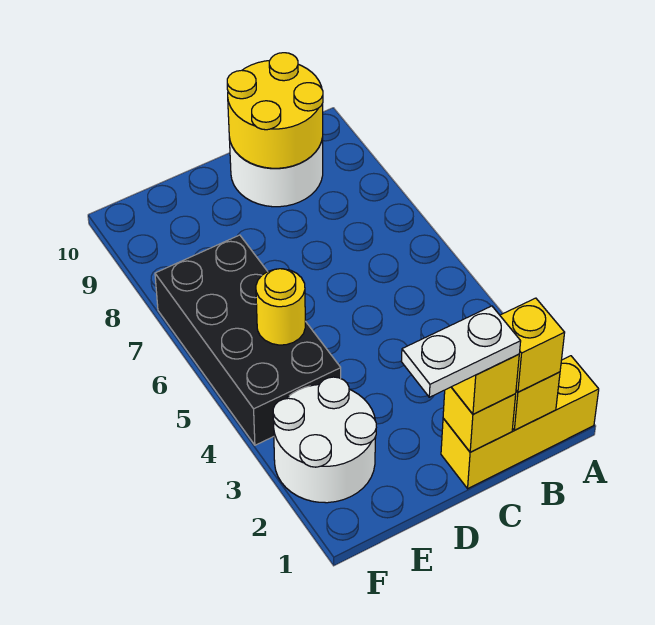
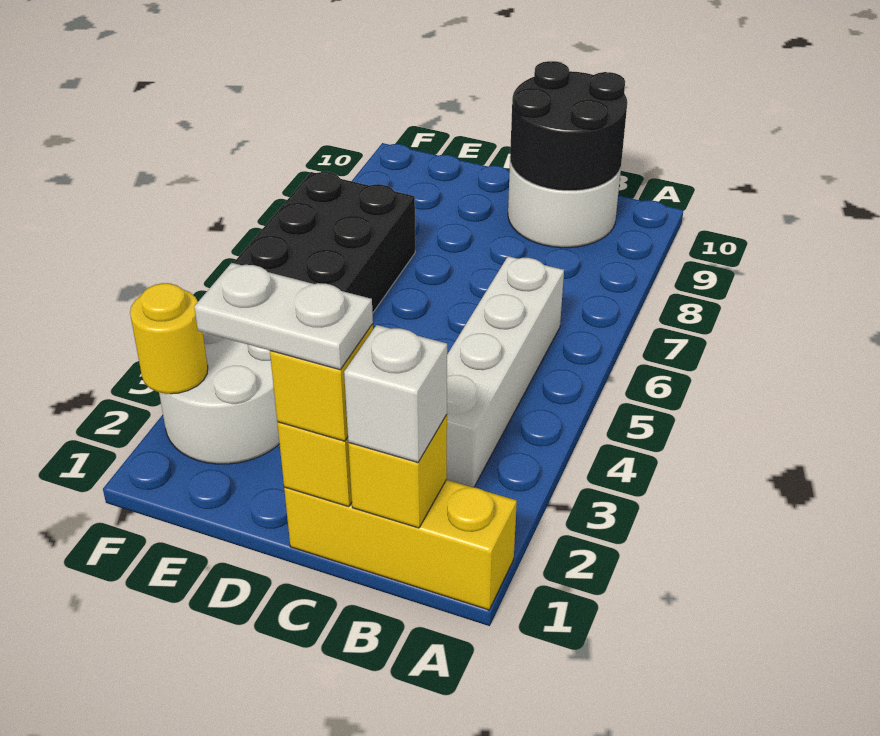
yellow 1x1 brick [500,298,565,392] -> white 1x1 brick [344,325,447,463]
none -> white 1x4 brick [446,256,564,487]
yellow 2x2 round brick [227,53,323,168] -> black 2x2 round brick [510,61,627,191]
yellow 1x1 round brick [256,269,305,345] -> yellow 1x1 round brick moved to [130,283,208,394]

